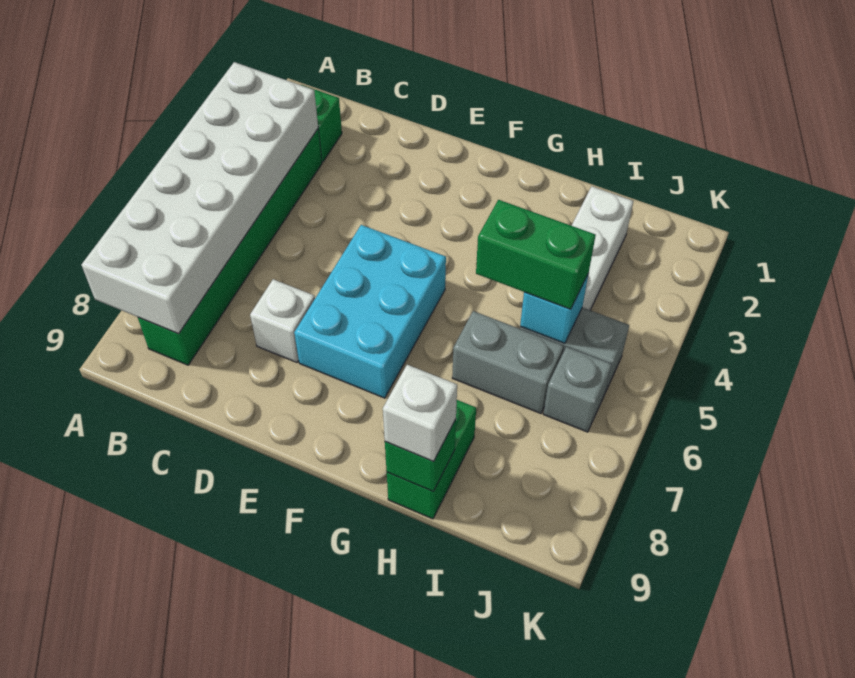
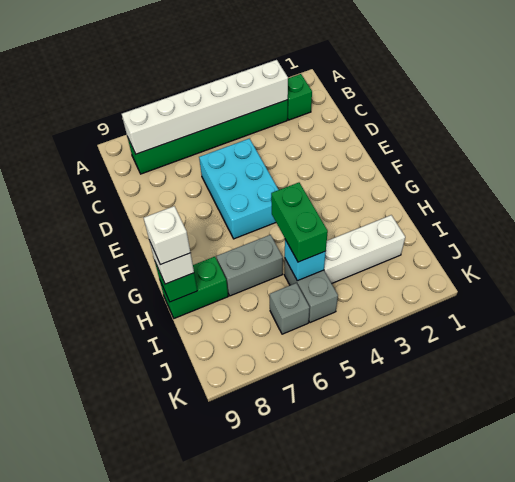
white 2x6 brick [81,62,318,334] -> white 1x6 brick [122,60,288,154]
white 1x1 brick [250,279,315,362] -> white 1x1 brick moved to [144,206,190,265]
cyan 2x3 brick [294,225,446,398] -> cyan 2x3 brick turned to [199,139,278,239]
grey 1x2 brick [452,311,564,414] -> grey 1x2 brick turned to [216,235,283,296]

